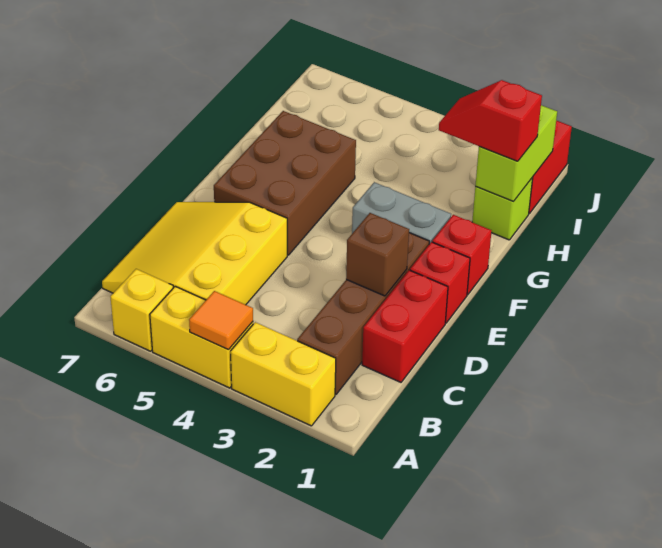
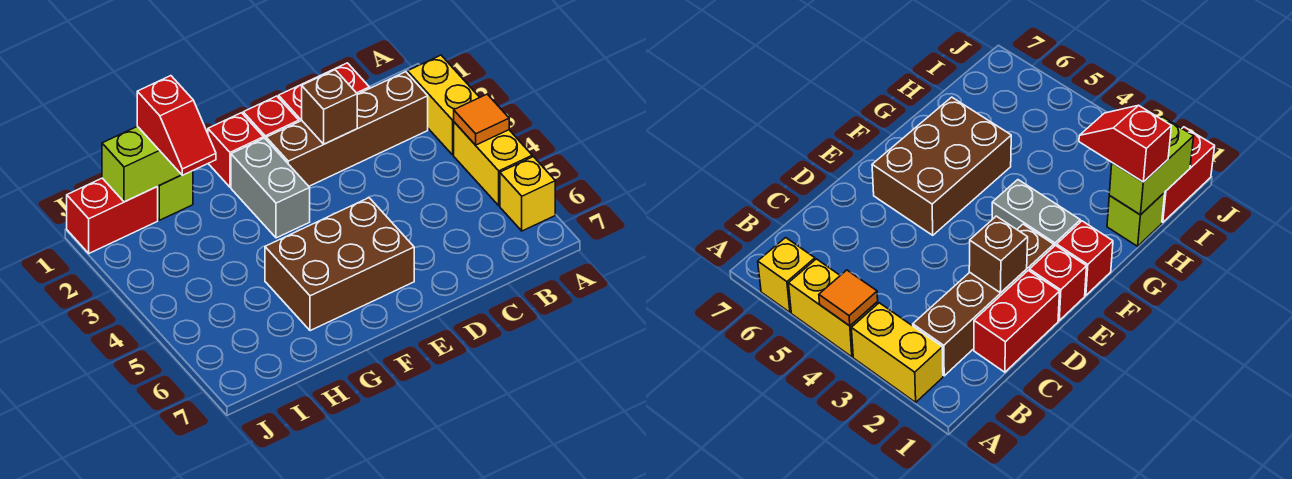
yellow 3x3 slope [102,202,287,305] -> none

